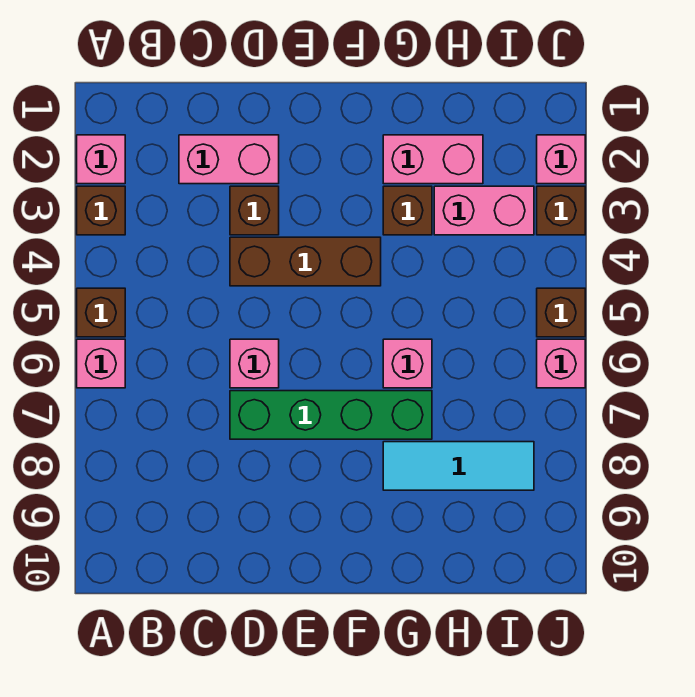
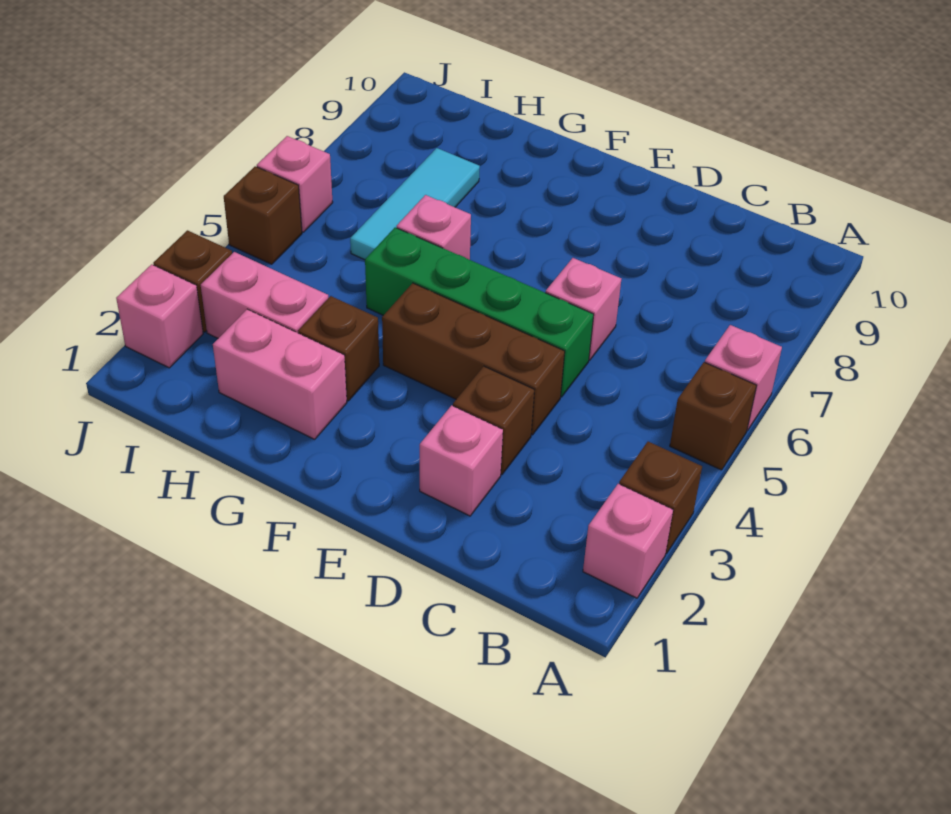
pink 1x2 brick [179,135,279,184] -> pink 1x1 brick [420,405,503,516]
green 1x4 brick [230,391,432,439] -> green 1x4 brick moved to [365,227,594,397]
cyan 1x3 tile [383,442,534,490] -> cyan 1x3 tile turned to [350,148,480,260]

